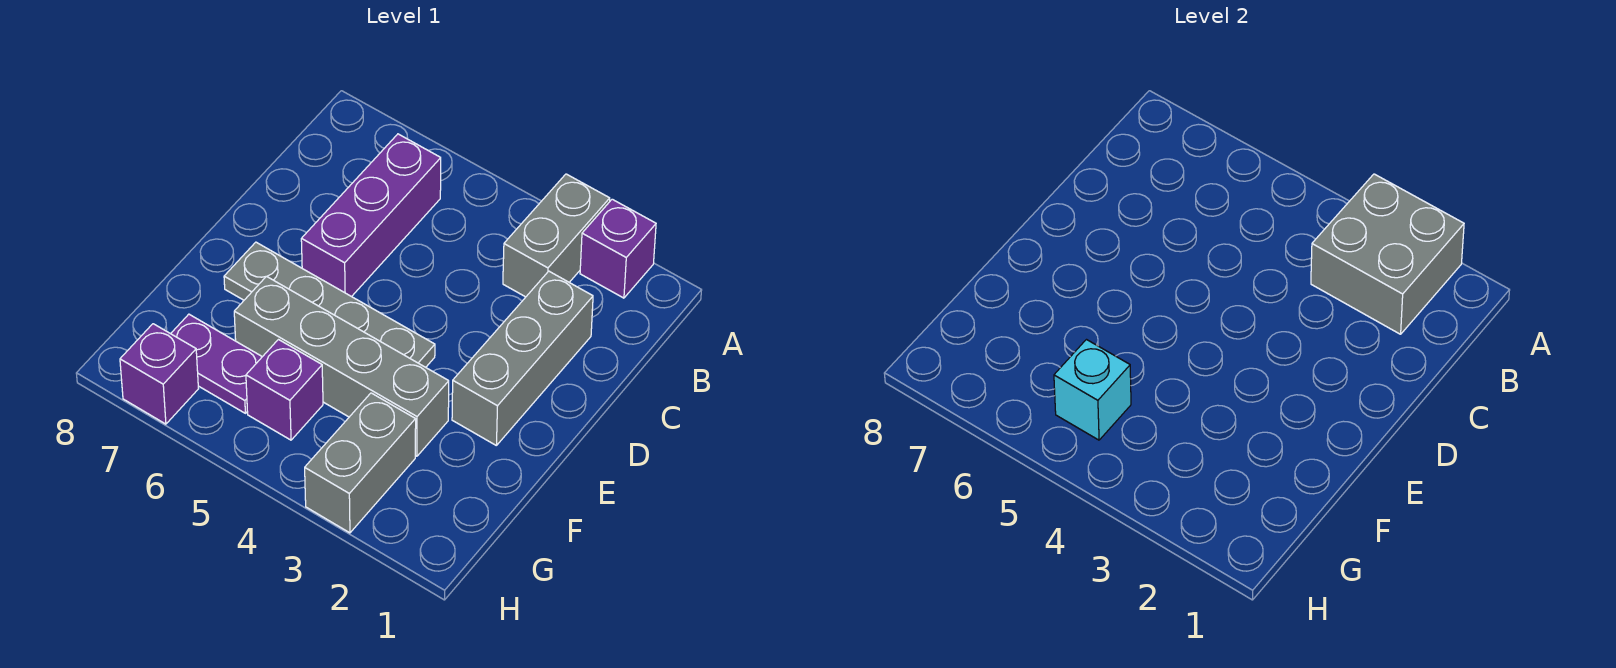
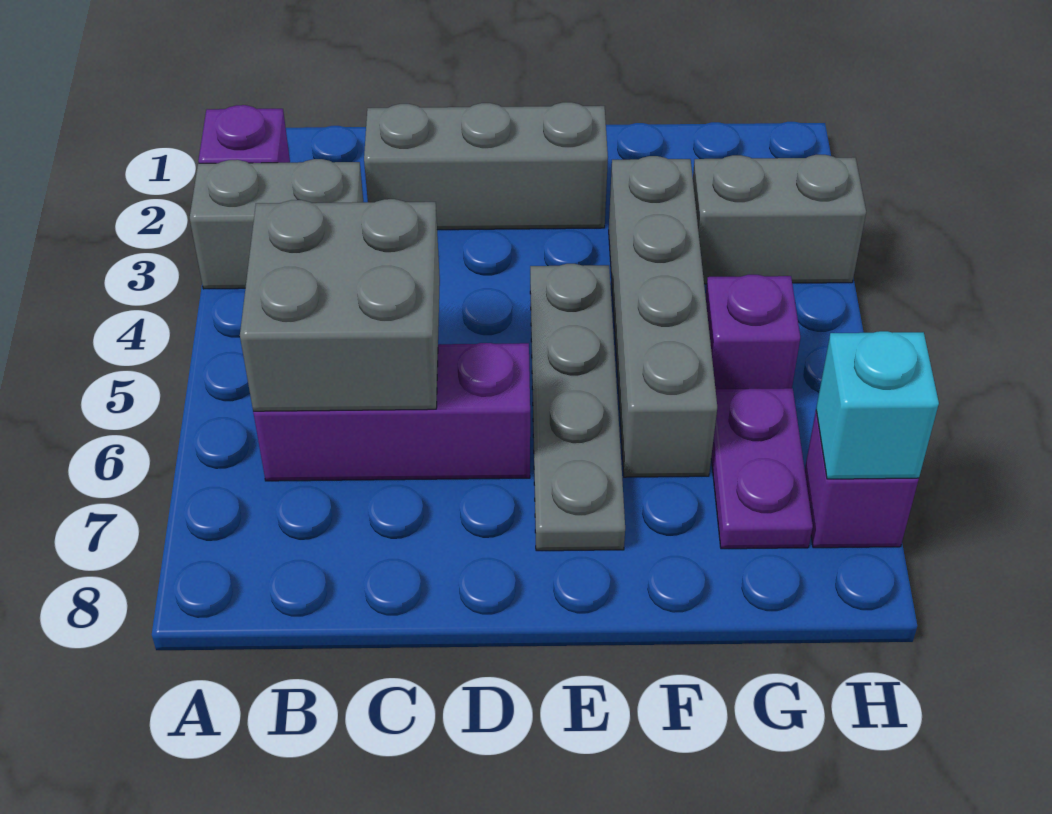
grey 2x2 brick [1311,174,1464,334] -> grey 2x2 brick moved to [240,199,440,411]
cyan 1x1 brick [1054,340,1131,440] -> cyan 1x1 brick moved to [816,331,939,479]

